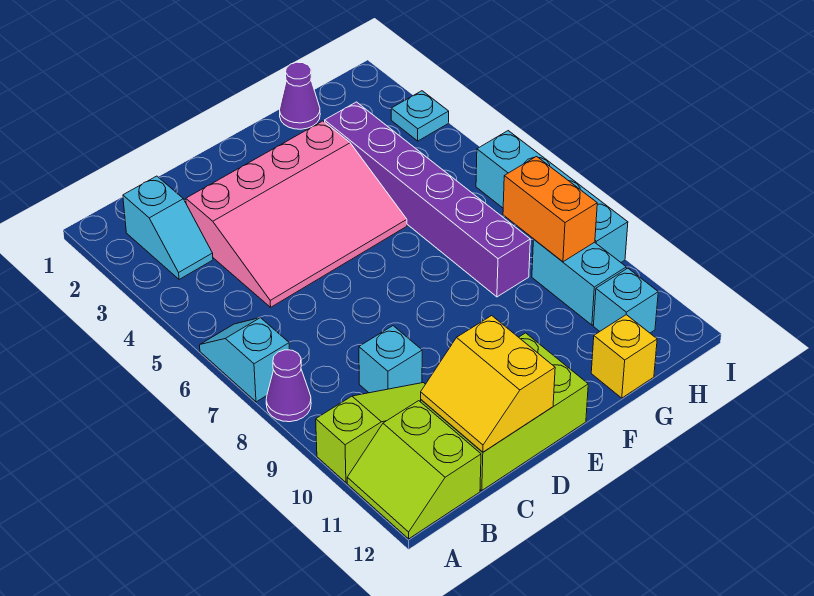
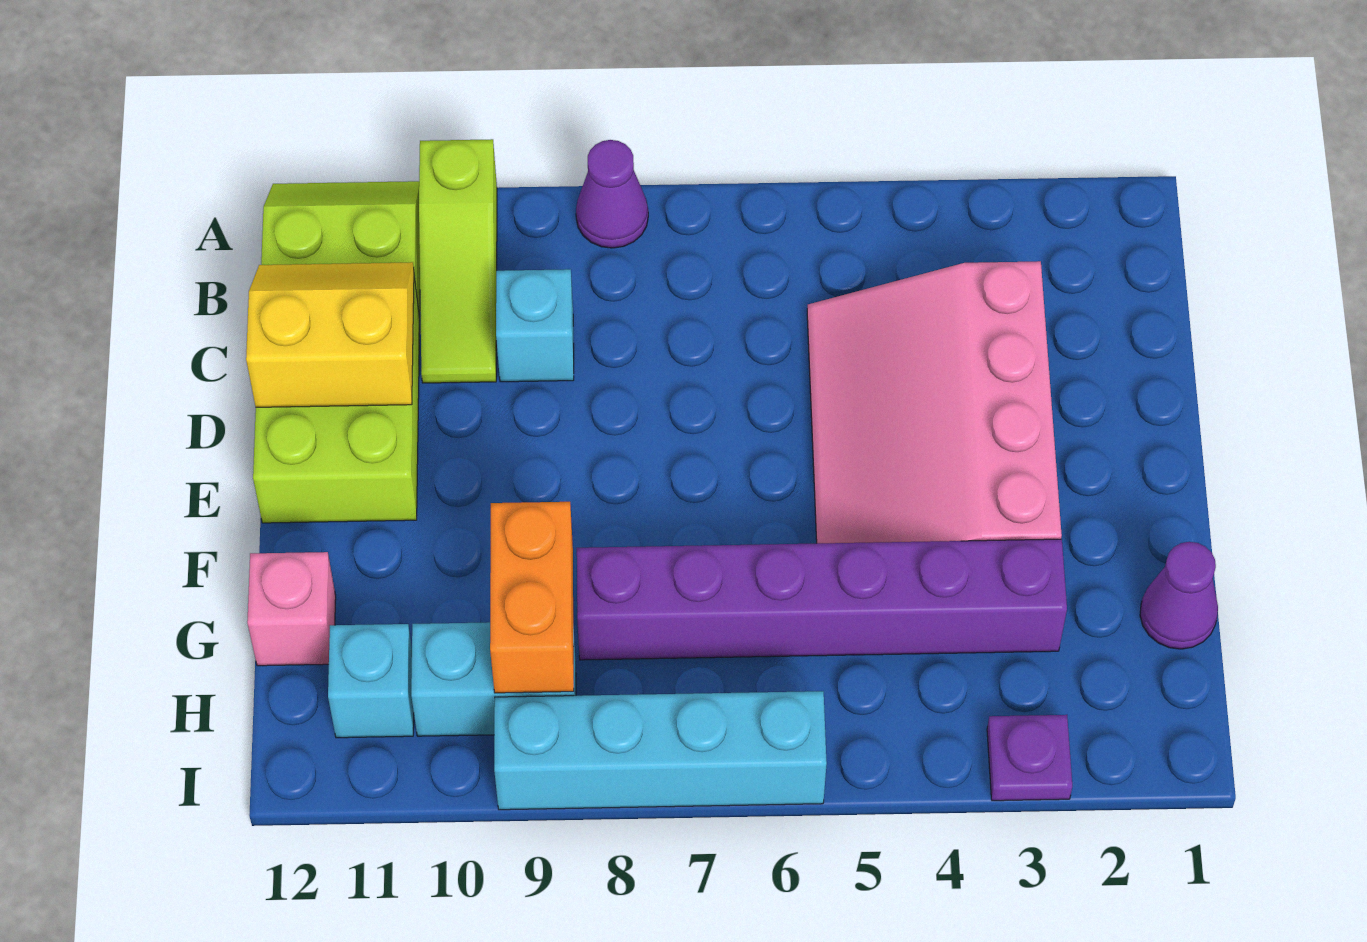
cyan 1x2 slope [200,318,289,402] -> none
cyan 1x2 slope [123,176,213,279] -> none
yellow 1x1 brick [591,315,657,398] -> pink 1x1 brick [247,552,336,666]
orange 1x2 brick [503,157,597,262] -> orange 1x2 brick turned to [490,502,574,693]
cyan 1x1 plate [391,91,449,141] -> purple 1x1 plate [987,715,1072,801]

